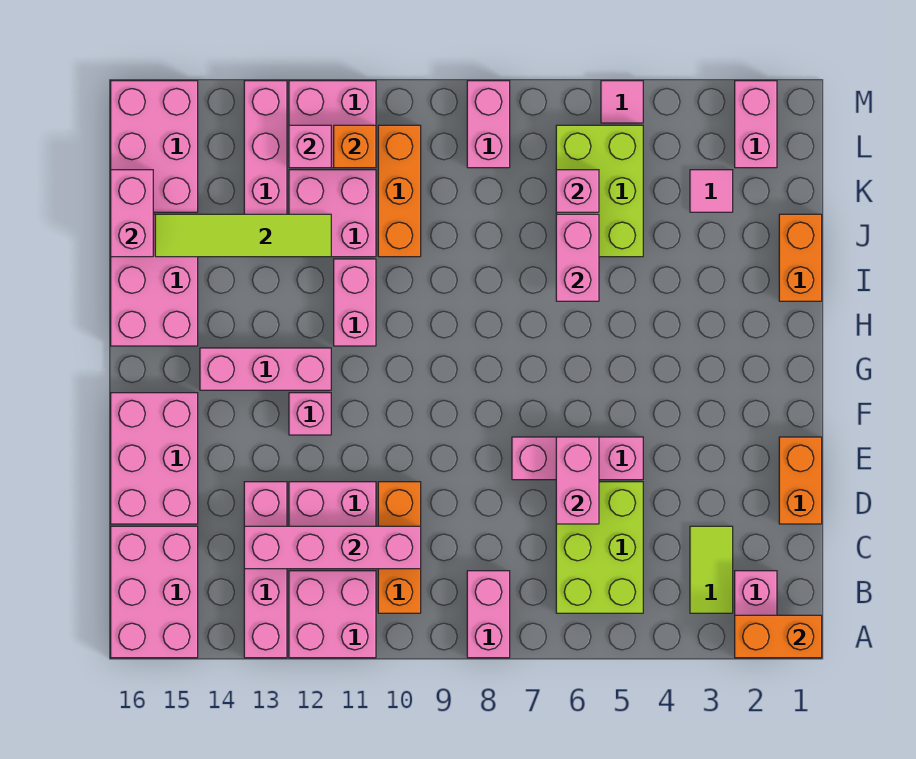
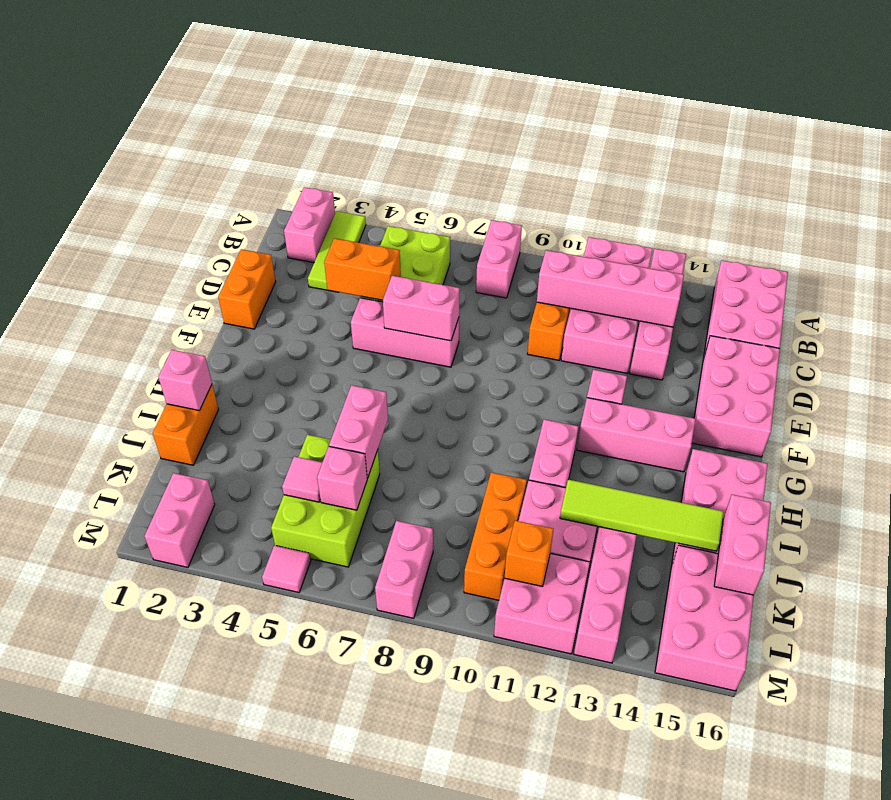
orange 1x2 brick [735,615,822,658] -> orange 1x2 brick moved to [324,238,401,300]
lime 1x2 tile [690,526,733,613] -> lime 1x3 tile [308,211,366,292]
pink 1x2 brick [556,437,599,524] -> pink 1x2 brick turned to [383,276,460,341]
pink 1x1 tile [690,170,733,212] -> pink 1x1 tile moved to [282,456,322,502]
pink 1x1 brick [289,125,331,168] -> pink 1x1 brick moved to [158,350,212,411]

